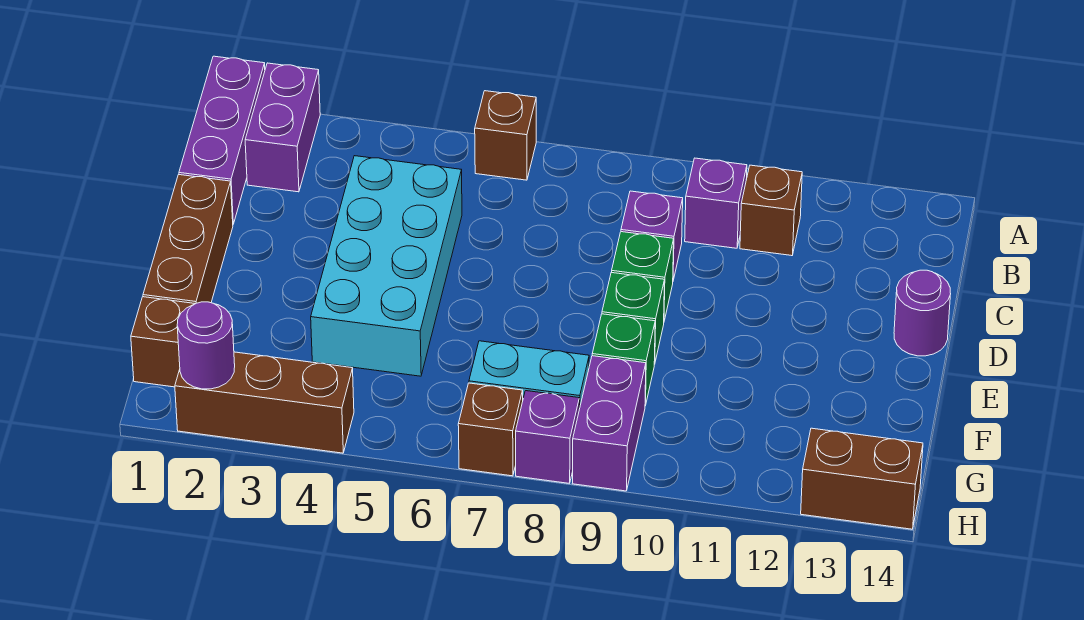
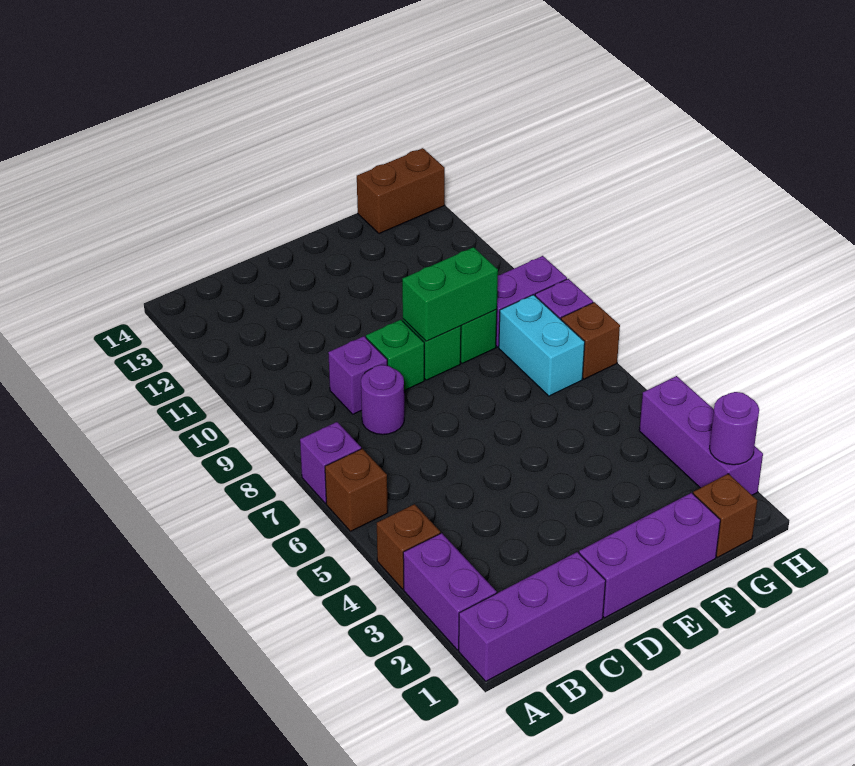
purple 1x2 brick [245,63,320,192] -> purple 1x2 brick turned to [403,533,497,650]
purple 1x1 brick [685,158,747,248] -> purple 1x1 brick moved to [300,422,361,503]
brown 1x1 brick [740,165,802,256] -> brown 1x1 brick moved to [377,504,440,589]
cyan 2x4 brick [311,156,462,376] -> none
brown 1x3 brick [143,175,233,304] -> purple 1x3 brick [579,493,720,618]
purple 1x1 round brick [894,270,951,356] -> purple 1x1 round brick moved to [361,365,404,435]
none -> green 1x2 brick [402,247,498,341]
brown 1x3 brick [175,352,354,453] -> purple 1x3 brick [639,376,763,495]
brown 1x2 brick [801,428,923,529] -> brown 1x2 brick turned to [357,148,445,234]

